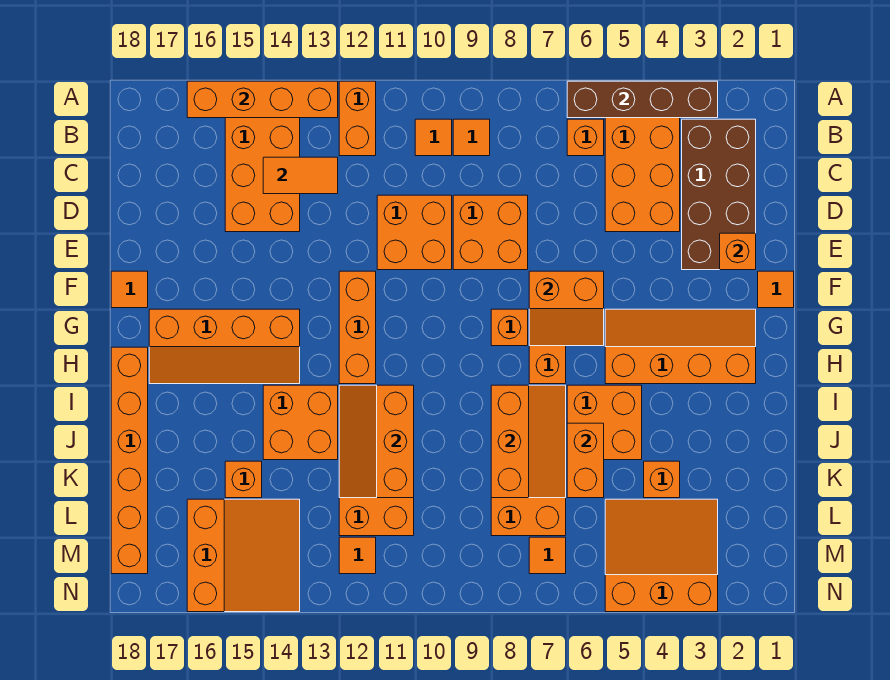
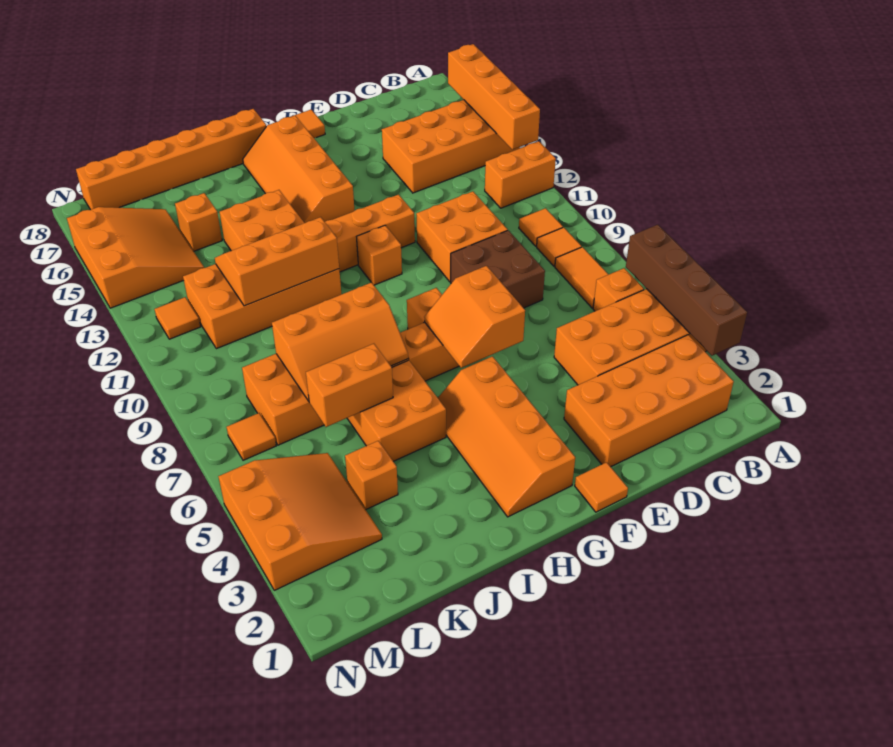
brown 2x4 brick [682,119,756,270] -> orange 2x4 brick [564,335,734,467]
orange 1x2 tile [263,157,338,194] -> orange 1x2 tile moved to [555,247,609,308]
orange 2x2 brick [453,195,528,270] -> brown 2x2 brick [451,230,545,308]
orange 1x1 brick [720,233,756,270] -> orange 1x1 brick moved to [357,226,402,285]
orange 2x4 slope [605,309,756,384] -> orange 2x4 slope turned to [438,356,575,517]
orange 3x3 slope [187,499,300,612] -> orange 3x3 slope turned to [67,207,204,308]

